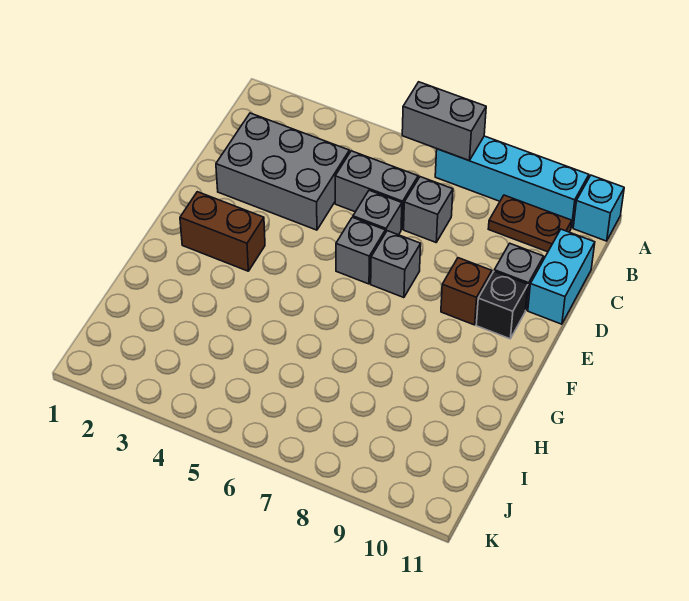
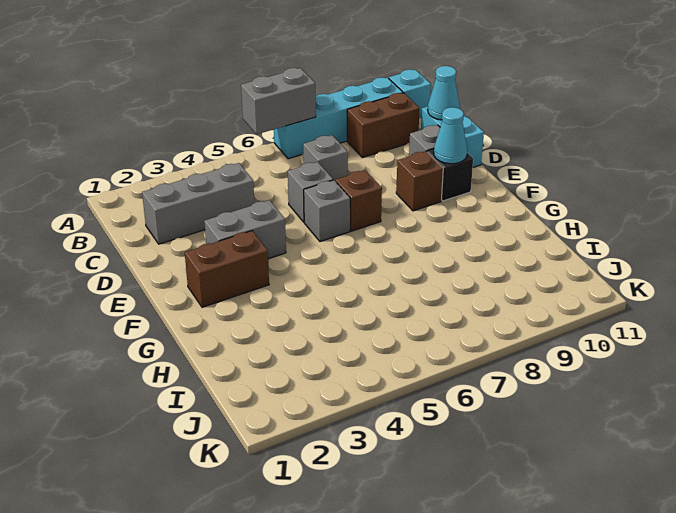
brown 1x2 plate [488,195,572,252] -> brown 1x2 brick [347,93,420,158]
grey 2x3 brick [216,113,349,230] -> grey 1x3 brick [142,163,254,244]
grey 1x2 brick [335,151,418,229] -> grey 1x2 brick moved to [204,200,286,259]
none -> cyan 1x1 cone [428,66,460,120]
grey 1x1 brick [371,231,421,298] -> brown 1x1 brick [336,170,382,231]
none -> cyan 1x1 cone [434,107,467,164]

